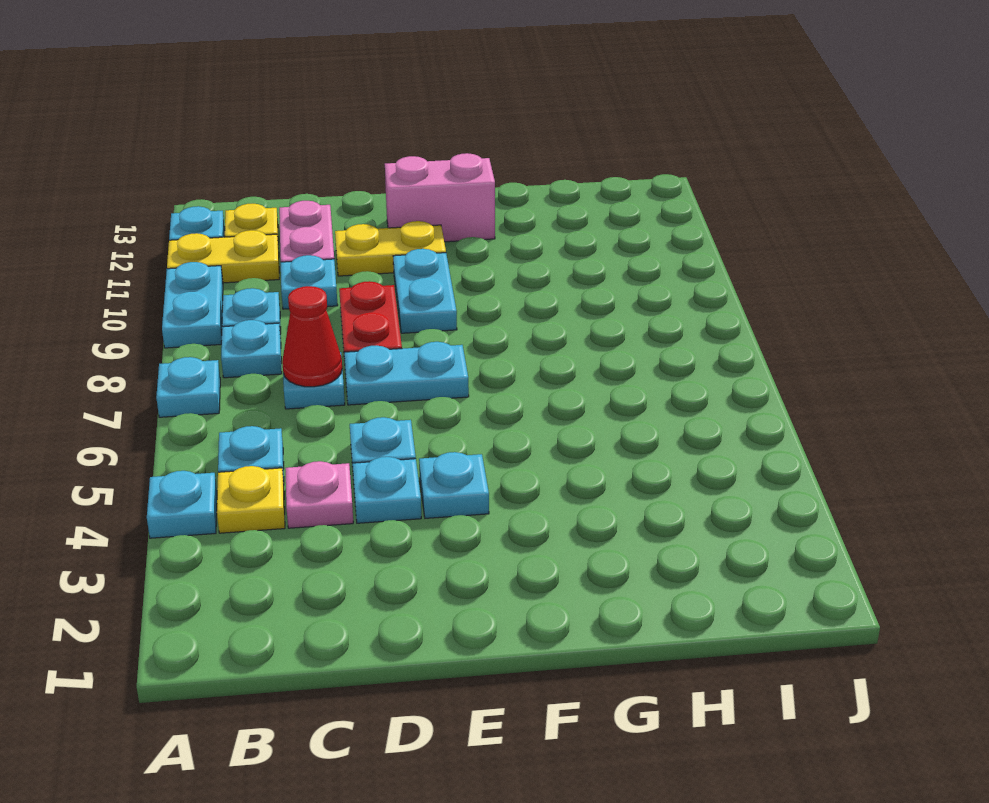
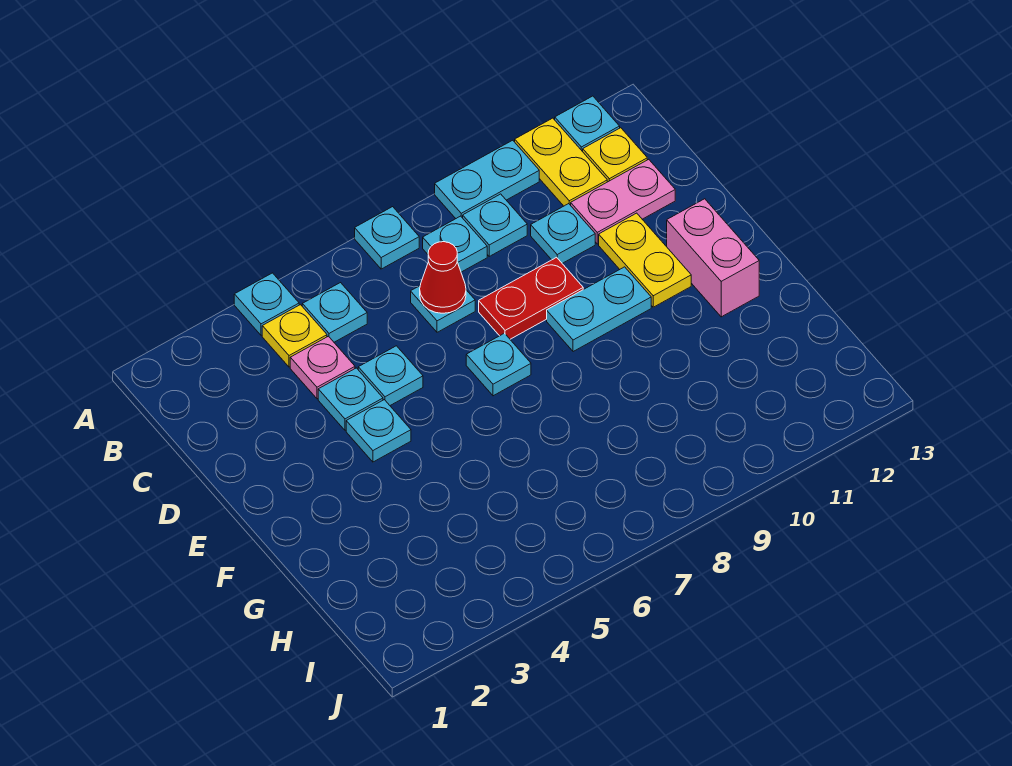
cyan 1x2 plate [344,342,469,405] -> cyan 1x1 plate [466,333,531,396]

